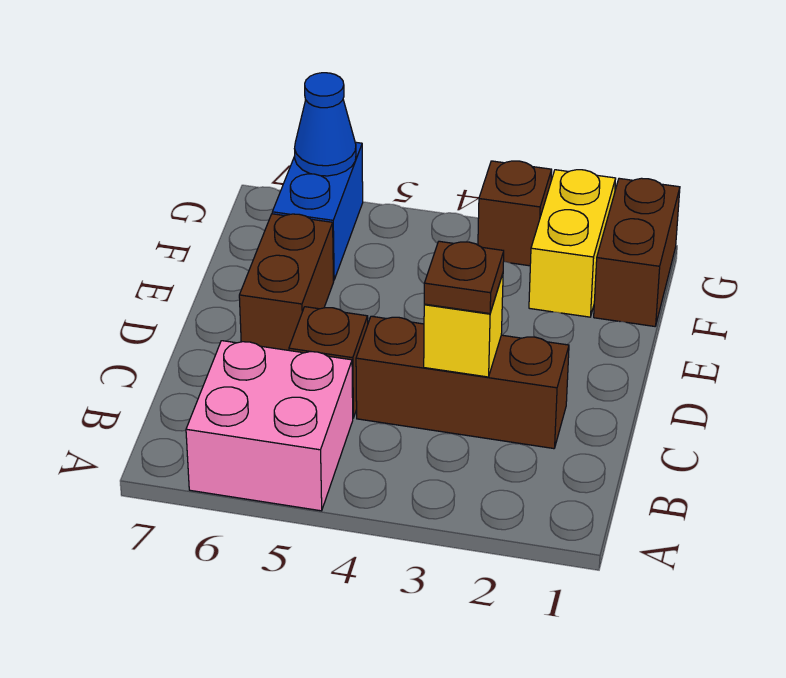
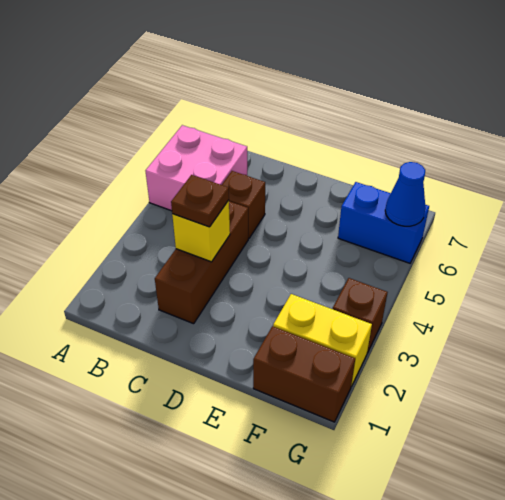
brown 1x2 brick [239,214,334,350] -> none

